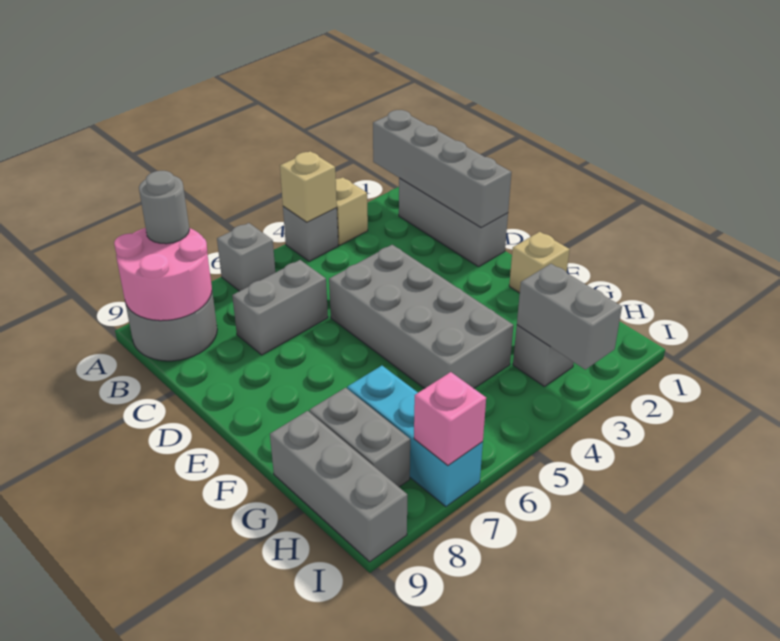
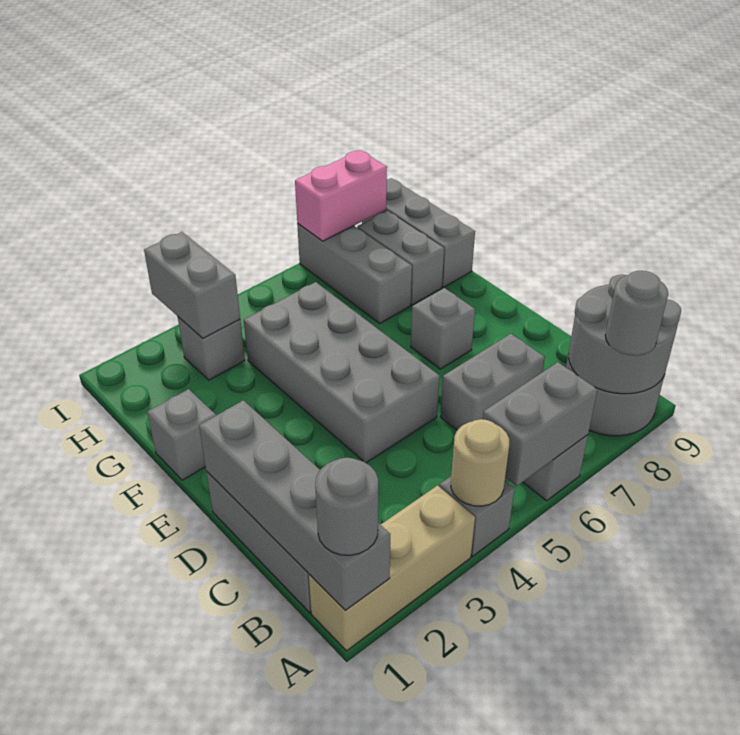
none -> grey 1x1 round brick [315,458,378,555]
tan 1x1 brick [336,177,368,245] -> tan 1x3 brick [309,485,475,651]
tan 1x1 brick [280,151,337,222] -> tan 1x1 round brick [451,419,509,506]
none -> grey 1x2 brick [483,362,597,486]
pink 2x2 round brick [114,228,212,321] -> grey 2x2 round brick [568,275,681,394]
none -> grey 1x1 brick [411,288,475,369]
tan 1x1 brick [509,232,570,293] -> grey 1x1 brick [147,389,216,480]
cyan 1x3 brick [347,366,483,507] -> grey 1x3 brick [297,223,412,323]
pink 1x1 brick [414,372,486,465] -> pink 1x2 brick [295,150,387,241]

